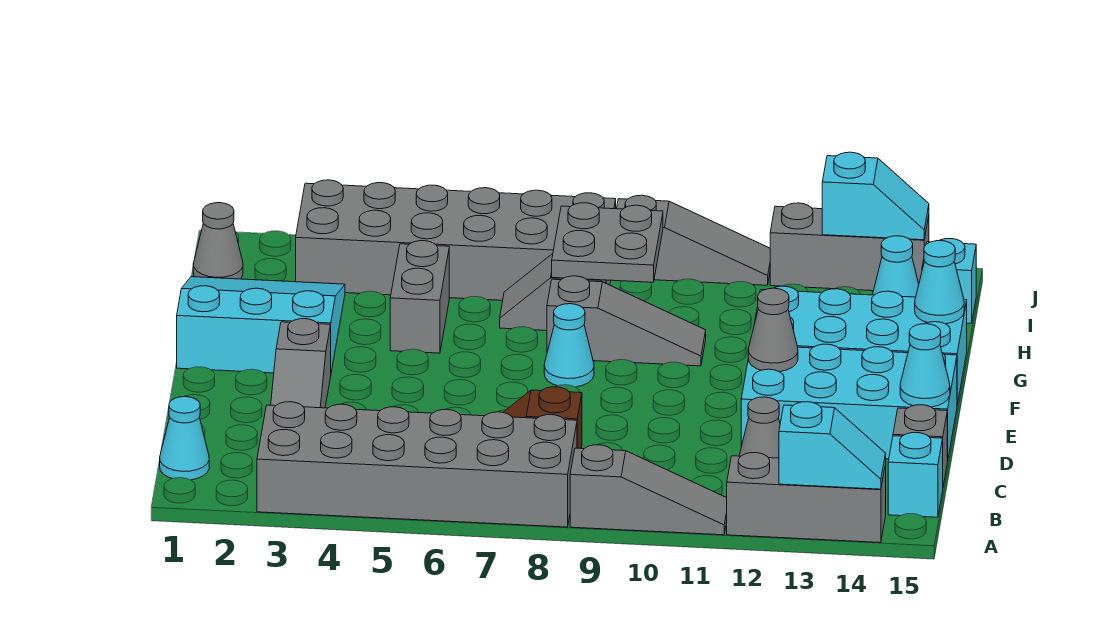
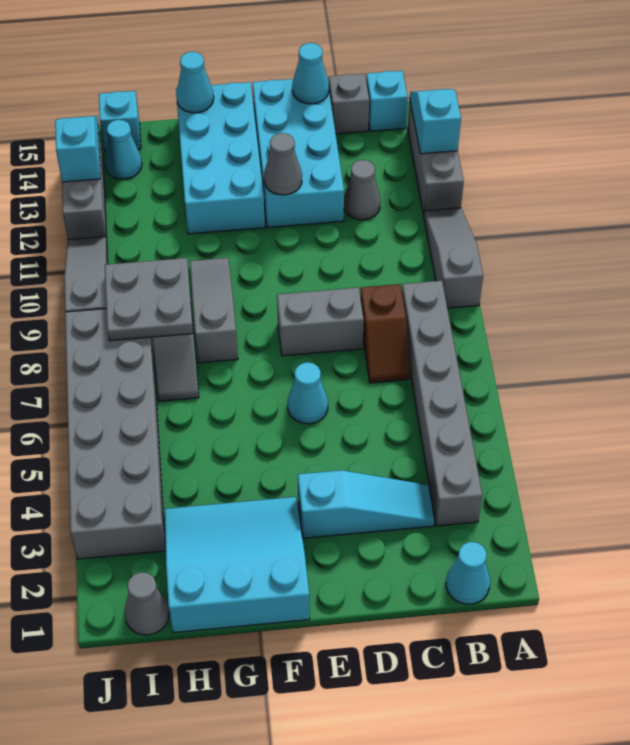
grey 2x6 brick [257,402,577,527] -> grey 1x6 brick [402,281,482,526]
grey 1x3 slope [271,319,331,408] -> cyan 1x3 slope [298,470,434,538]
cyan 3x3 slope [177,277,345,373] -> cyan 3x3 slope turned to [165,497,310,633]
cyan 1x1 cone [544,304,594,387] -> cyan 1x1 cone moved to [288,362,328,424]
grey 1x2 brick [390,241,449,353] -> grey 1x2 brick moved to [277,288,364,356]

